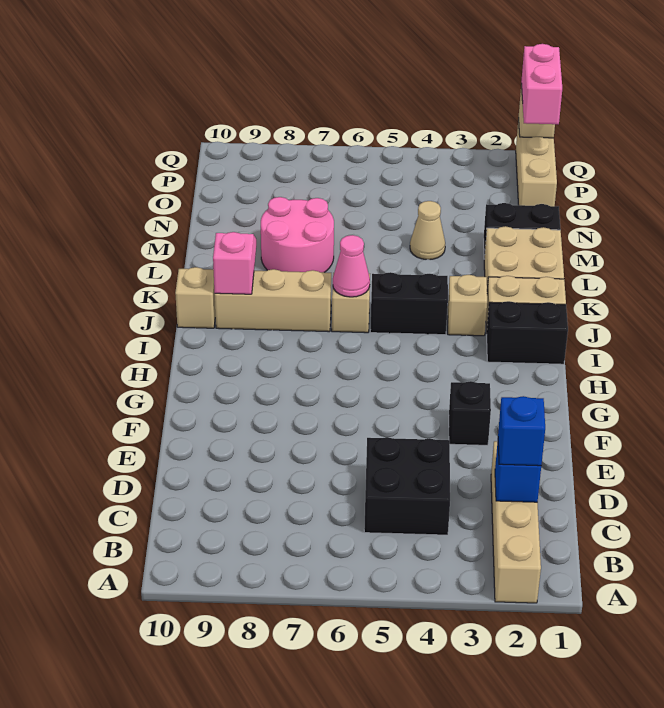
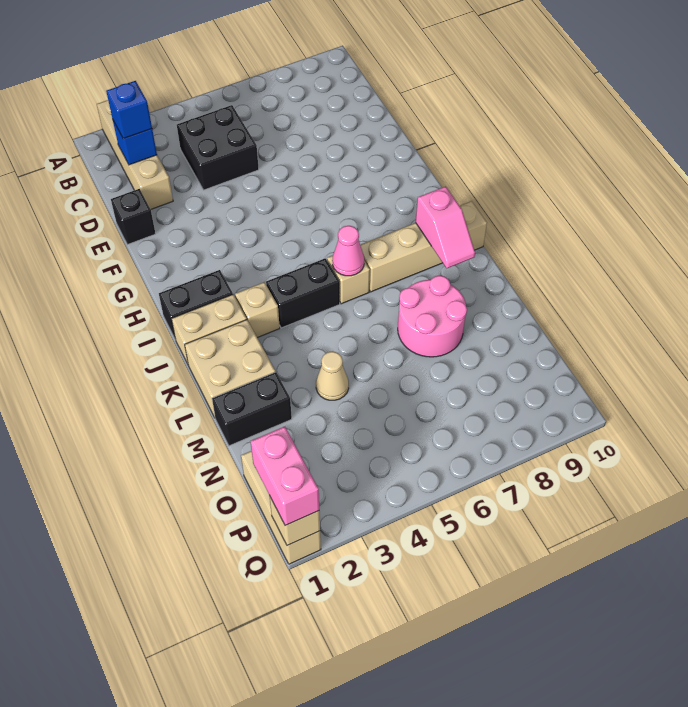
black 1x1 brick [449,381,491,445] -> black 1x1 brick moved to [111,189,156,245]

